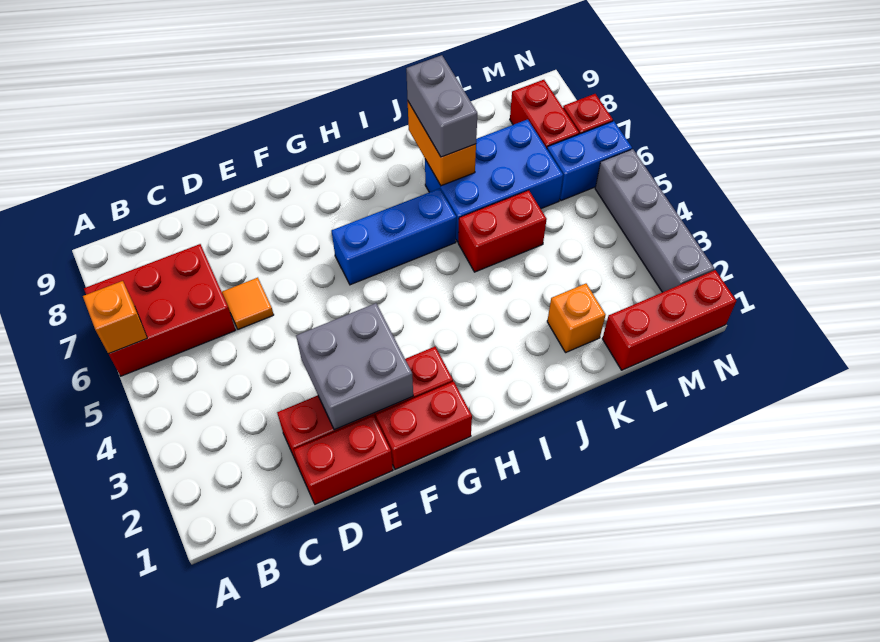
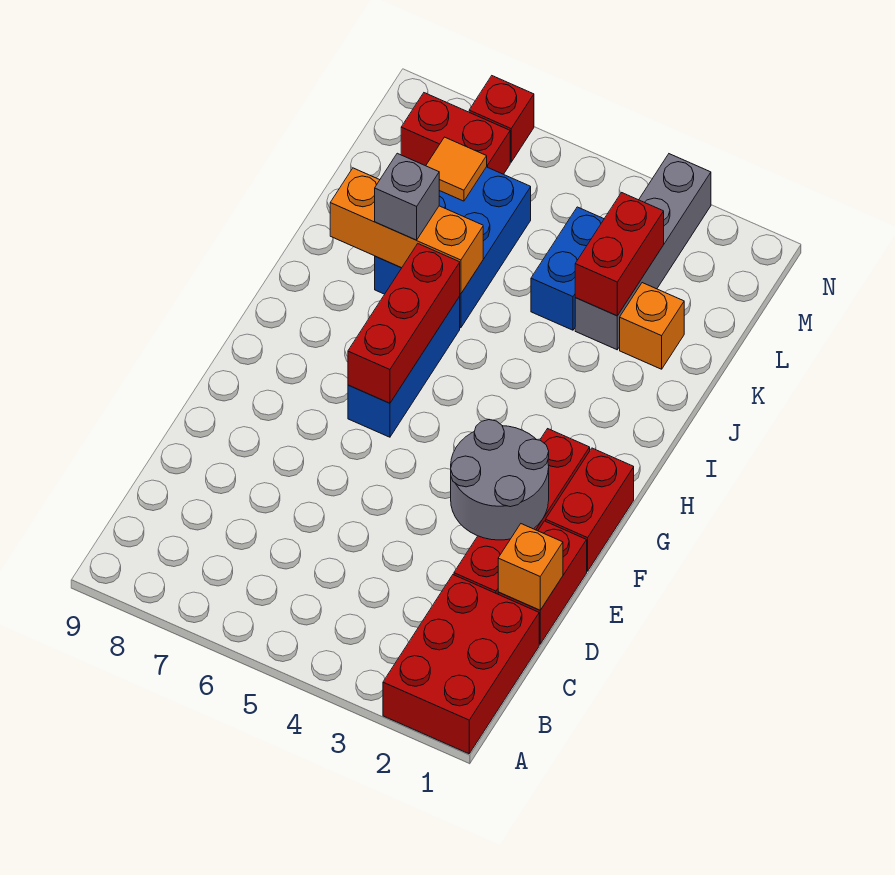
red 2x3 brick [84,244,235,376] -> red 2x3 brick moved to [383,575,539,754]
orange 1x1 brick [83,281,147,354] -> orange 1x1 brick moved to [498,524,563,610]
orange 1x1 tile [222,278,274,329] -> orange 1x1 tile moved to [426,137,487,201]
grey 2x2 brick [296,303,413,430] -> grey 2x2 round brick [451,420,549,540]
red 1x2 brick [458,190,547,272] -> red 1x2 brick moved to [575,193,664,316]
orange 1x2 brick [408,102,476,186] -> orange 1x3 brick [330,168,483,294]
grey 1x2 brick [406,55,477,157] -> grey 1x1 brick [375,153,439,240]
red 1x3 brick [602,270,736,370] -> red 1x3 brick moved to [348,244,460,403]
blue 1x2 brick [547,121,632,201] -> blue 1x2 brick moved to [531,207,604,330]
grey 1x4 brick [595,149,714,292] -> grey 1x4 brick turned to [575,154,711,350]

